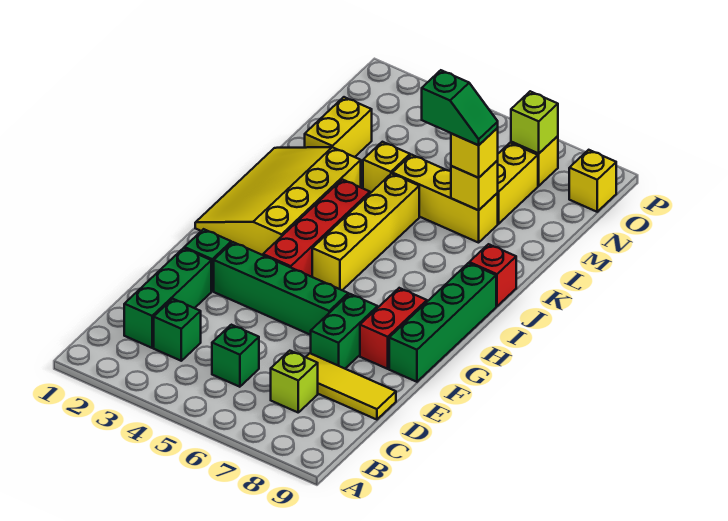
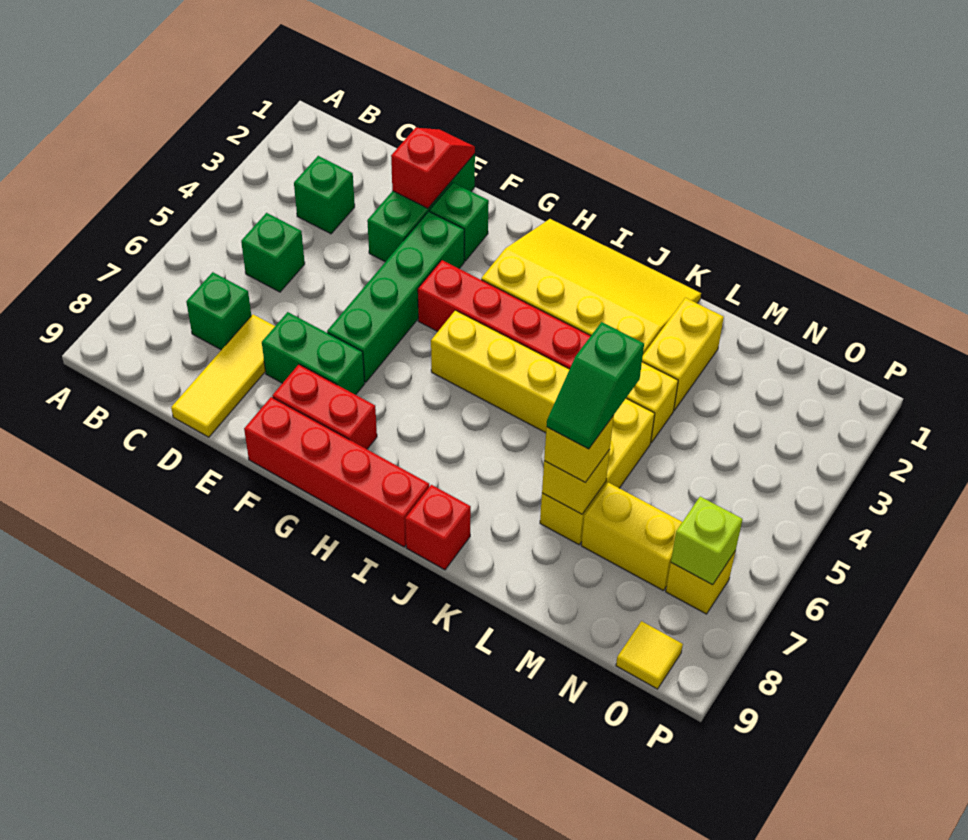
green 1x3 brick [124,248,211,348] -> green 1x3 brick turned to [367,154,475,262]
lime 1x1 brick [271,351,318,412] -> green 1x1 brick [186,272,251,350]
none -> red 1x2 slope [391,128,475,208]
green 1x4 brick [389,263,496,382] -> red 1x4 brick [244,397,429,547]
yellow 1x2 brick [305,97,372,157] -> yellow 1x2 brick turned to [642,298,724,410]
yellow 1x1 brick [569,150,616,212] -> yellow 1x1 tile [616,621,683,689]

